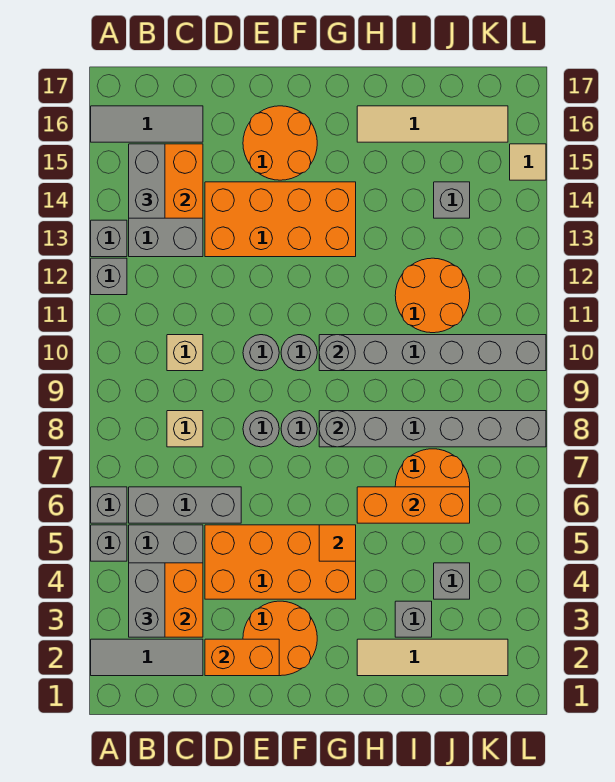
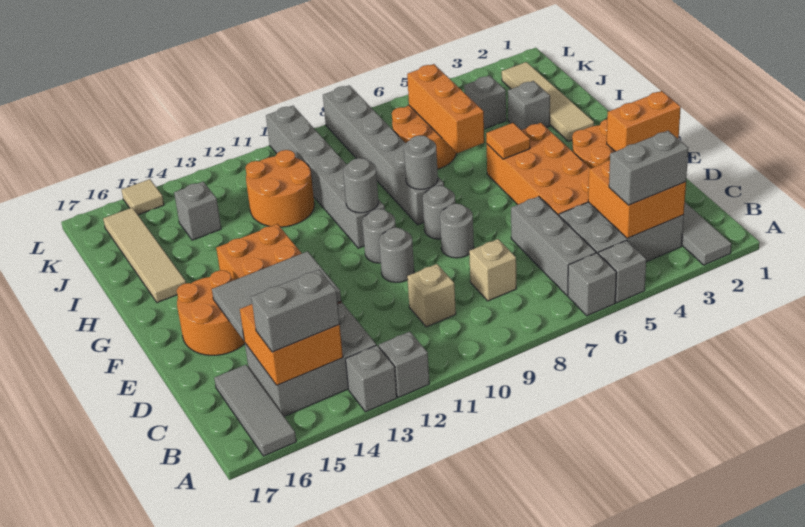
orange 1x2 brick [205,639,279,676] -> orange 1x2 brick turned to [607,91,681,151]
none -> grey 2x3 tile [212,251,341,340]

